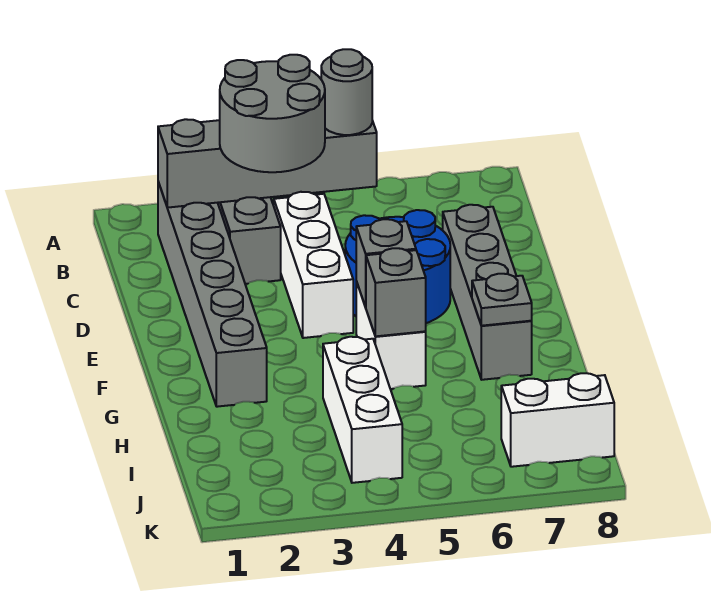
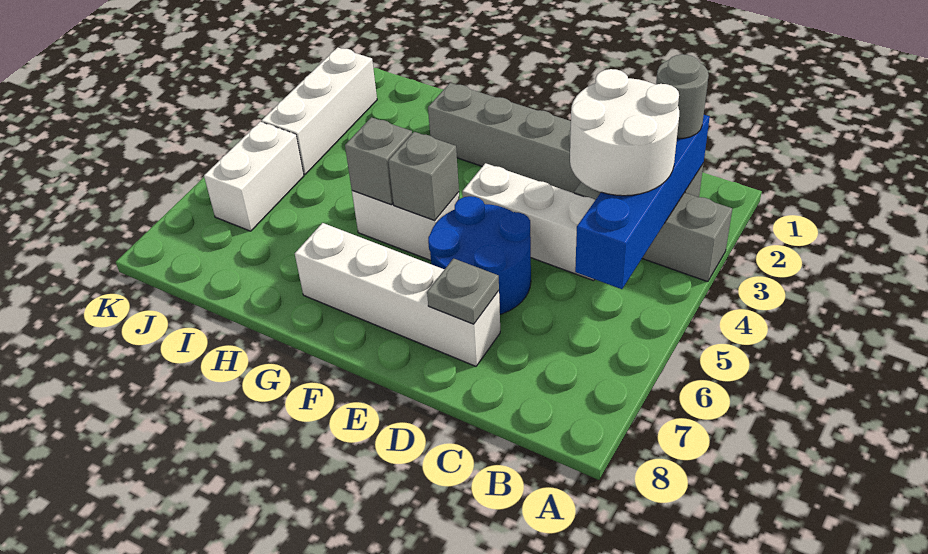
grey 1x4 brick [158,119,377,208] -> blue 1x4 brick [575,115,710,289]
grey 2x2 round brick [220,55,325,172] -> white 2x2 round brick [570,69,679,196]
grey 1x1 round brick [321,49,372,135] -> grey 1x1 round brick moved to [656,54,709,138]
grey 1x4 brick [443,205,532,380] -> white 1x4 brick [295,223,500,366]
grey 1x1 plate [472,274,532,326] -> grey 1x1 plate moved to [427,259,499,324]
white 1x3 brick [323,337,402,483] -> white 1x3 brick turned to [261,48,377,175]
white 1x2 brick [501,373,614,467] -> white 1x2 brick moved to [204,122,304,231]

